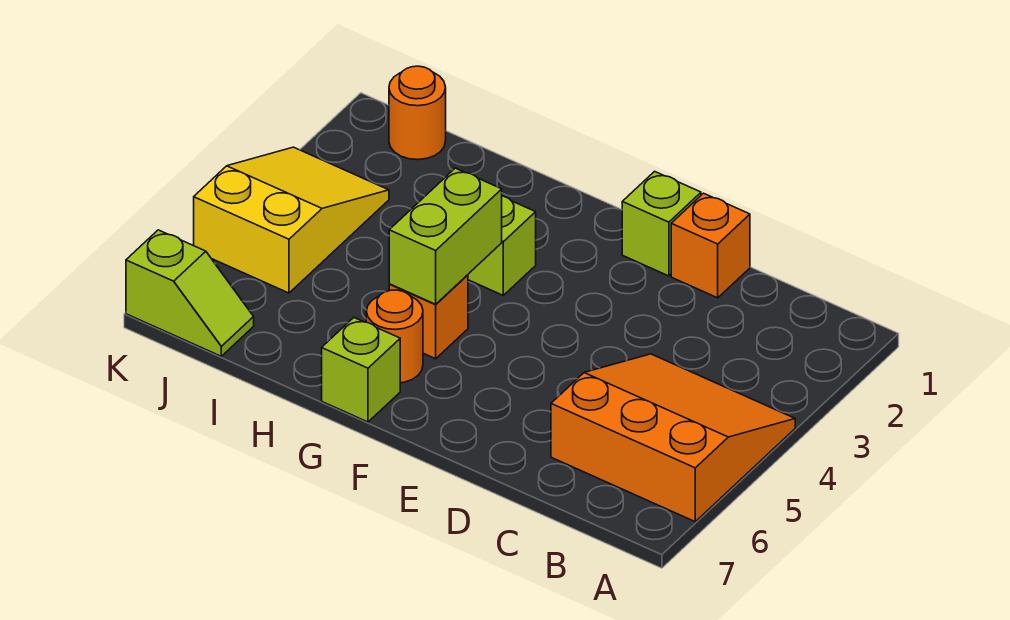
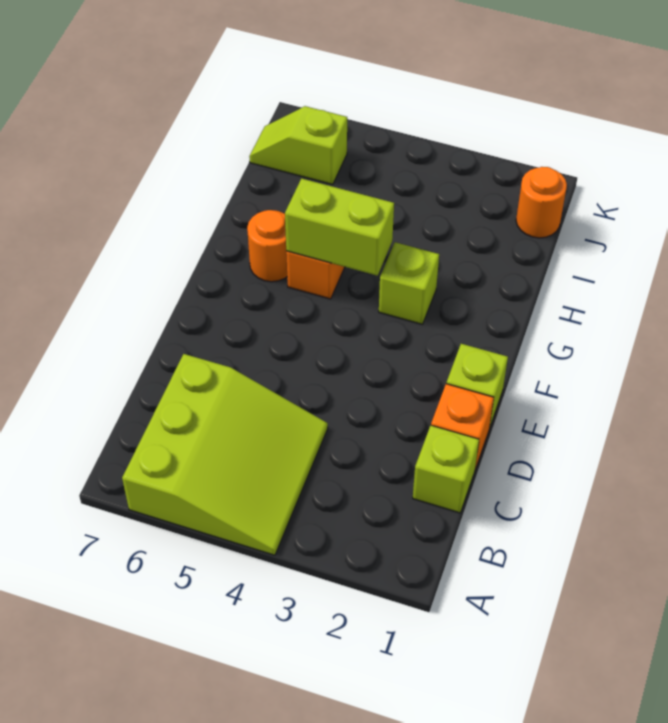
orange 3x3 slope [551,354,795,522] -> lime 3x3 slope [122,354,328,555]
lime 1x1 brick [322,318,400,422] -> lime 1x1 brick moved to [413,426,479,513]
yellow 2x3 slope [194,147,389,293] -> none
lime 1x2 slope [126,230,254,356] -> lime 1x2 slope turned to [249,106,347,185]

